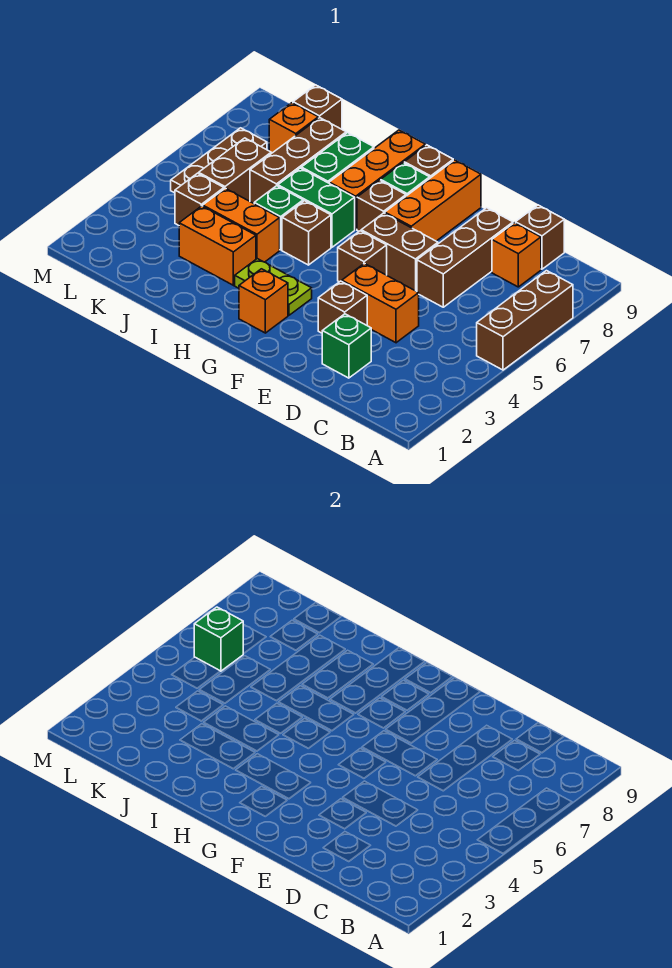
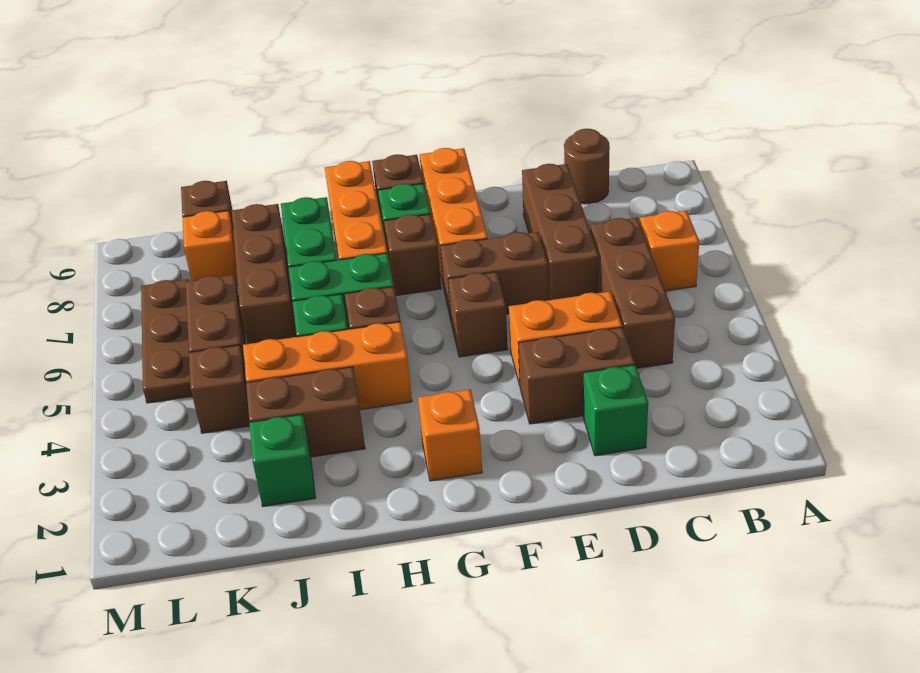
brown 1x3 brick [477,271,573,370] -> brown 1x3 brick moved to [590,218,675,368]
orange 1x1 brick [492,223,541,287] -> orange 1x1 brick moved to [640,211,699,291]
brown 1x1 brick [516,205,564,269] -> brown 1x1 round brick [564,129,610,204]
brown 1x1 brick [318,281,367,333] -> brown 1x2 brick [518,327,635,424]
lime 1x2 plate [235,259,312,315] -> none
orange 1x2 brick [179,206,256,285] -> brown 1x2 brick [246,367,365,457]
orange 1x2 brick [203,188,280,262] -> orange 1x3 brick [243,322,412,410]
green 1x1 brick [194,607,243,671] -> green 1x1 brick moved to [250,414,316,507]

